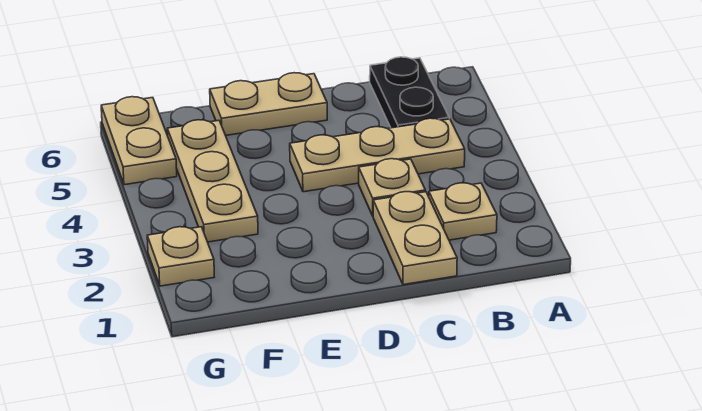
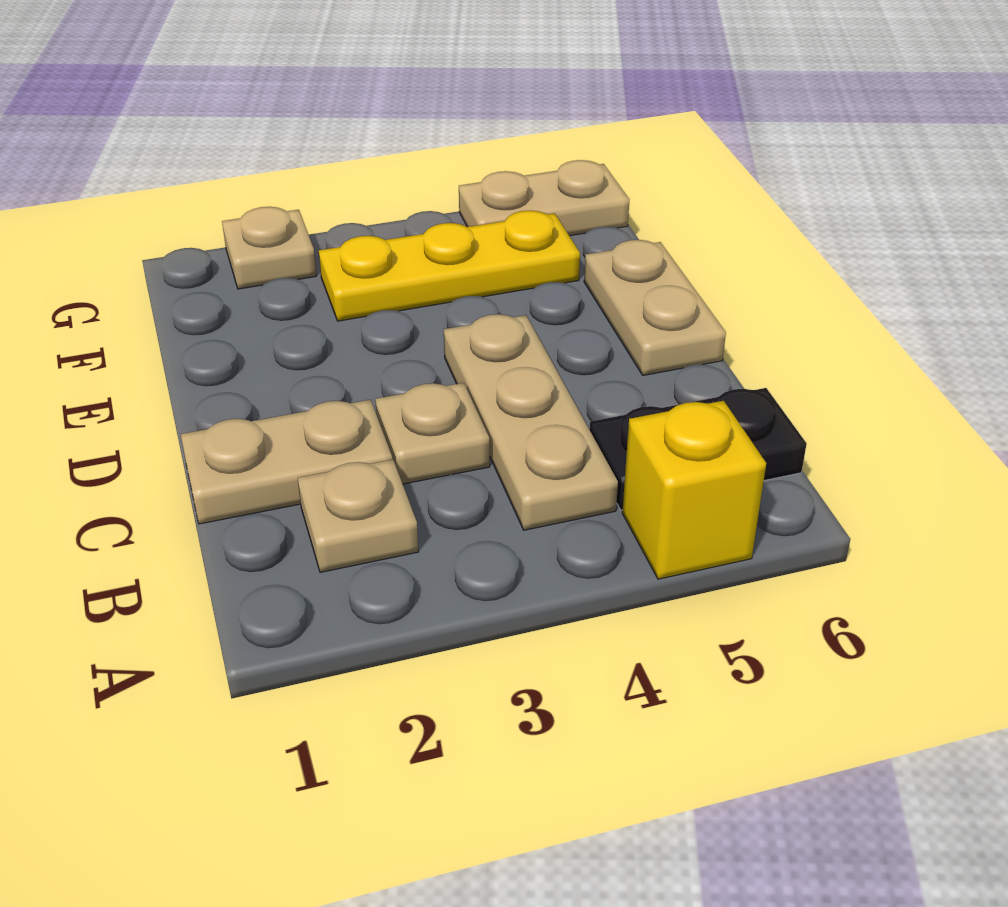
none -> yellow 1x1 brick [622,401,766,579]
tan 1x3 plate [167,120,258,242] -> yellow 1x3 plate [319,210,580,321]

